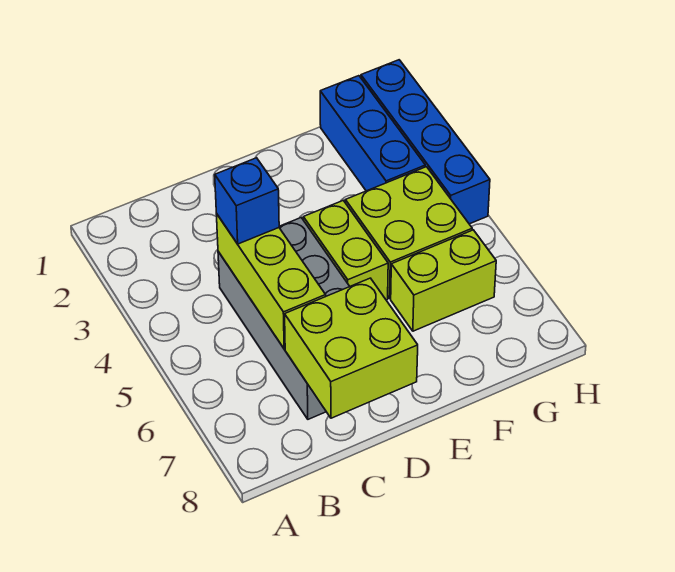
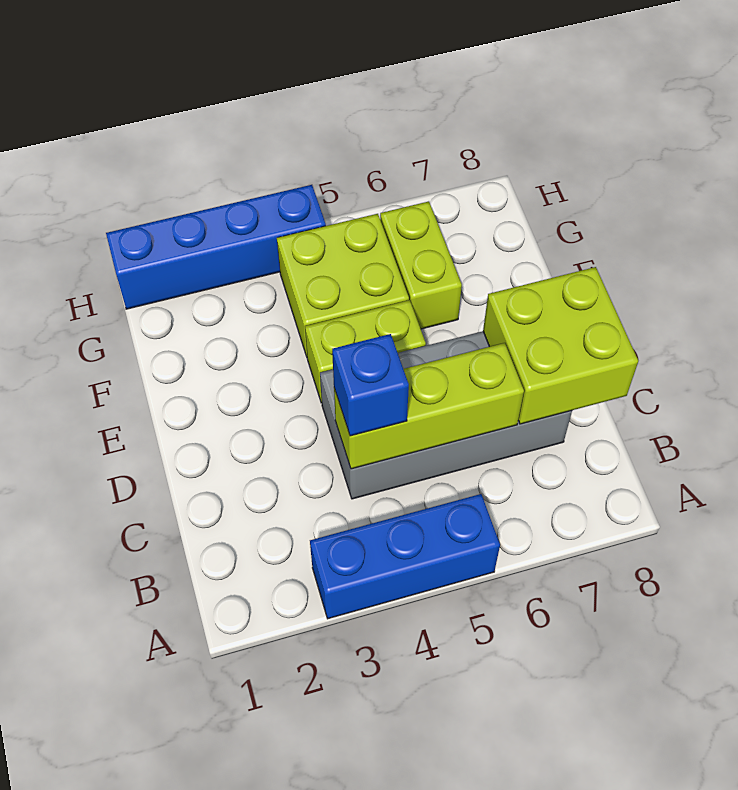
blue 1x3 brick [320,76,425,191] -> blue 1x3 brick moved to [310,494,500,619]

